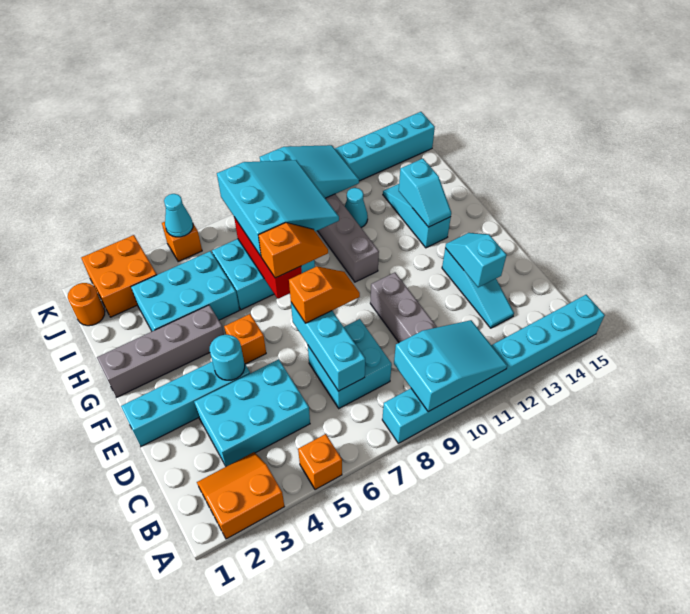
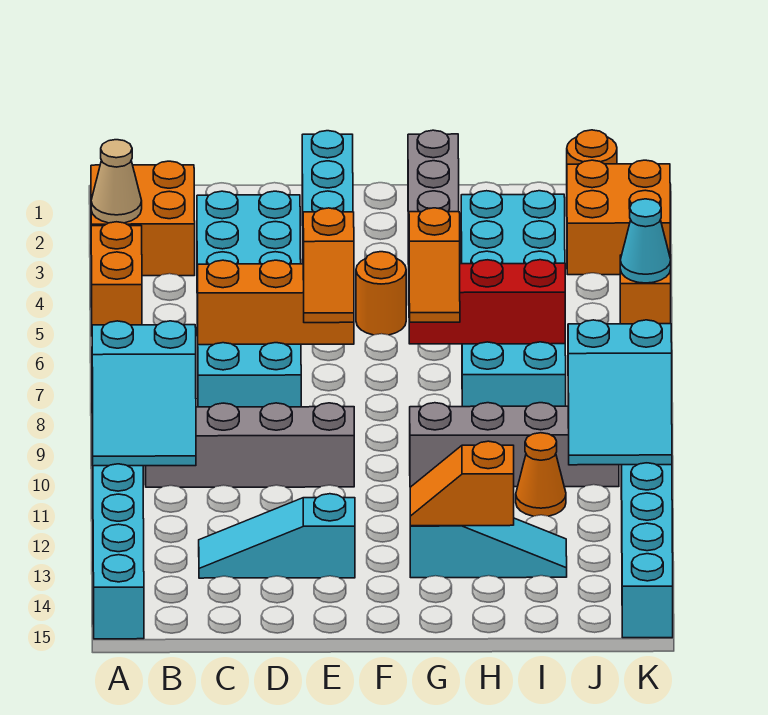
orange 2x2 slope [197,452,284,539] -> orange 2x2 brick [91,161,195,276]
none -> tan 1x1 cone [91,140,142,223]
orange 1x1 brick [298,434,342,490] -> orange 1x2 brick [91,222,142,325]
cyan 1x3 brick [291,303,365,391] -> orange 1x3 brick [197,260,354,345]
cyan 1x2 slope [445,233,507,287] -> none
cyan 1x1 round brick [210,335,245,380] -> none
orange 1x1 brick [224,314,266,364] -> orange 1x1 round brick [356,252,406,335]
cyan 1x2 slope [399,158,451,227] -> orange 1x2 slope [410,441,514,526]
cyan 3x3 slope [217,160,339,256] -> none
cyan 1x1 cone [345,188,368,228] -> orange 1x1 cone [516,433,566,516]

